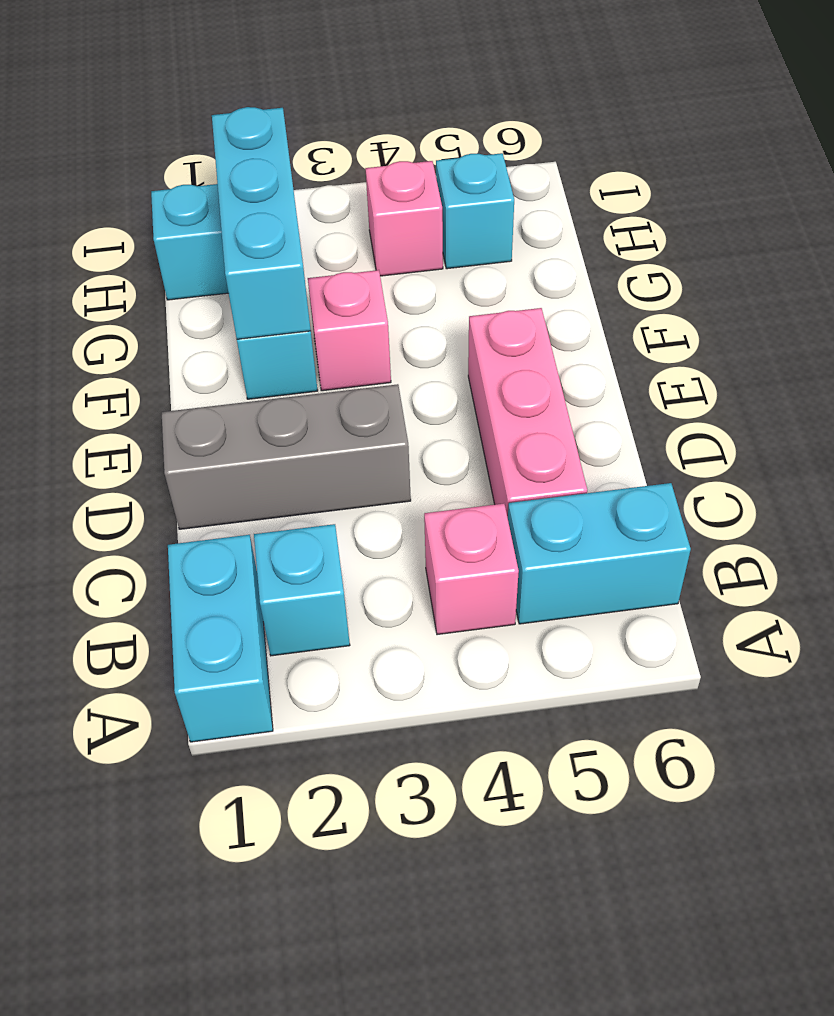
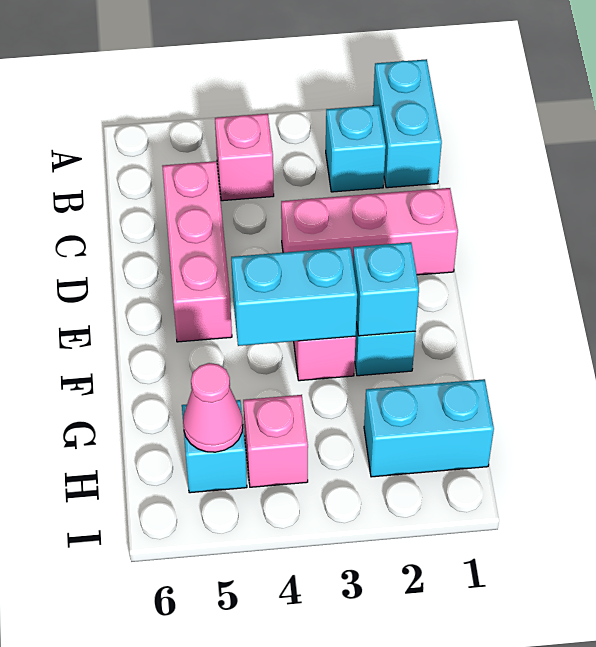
cyan 1x2 brick [508,483,691,624] -> cyan 1x2 brick moved to [231,247,357,346]
grey 1x3 brick [162,384,411,529] -> pink 1x3 brick [281,188,458,275]
cyan 1x3 brick [212,107,311,339] -> cyan 1x1 brick [353,242,419,336]
none -> pink 1x1 cone [183,363,243,452]

